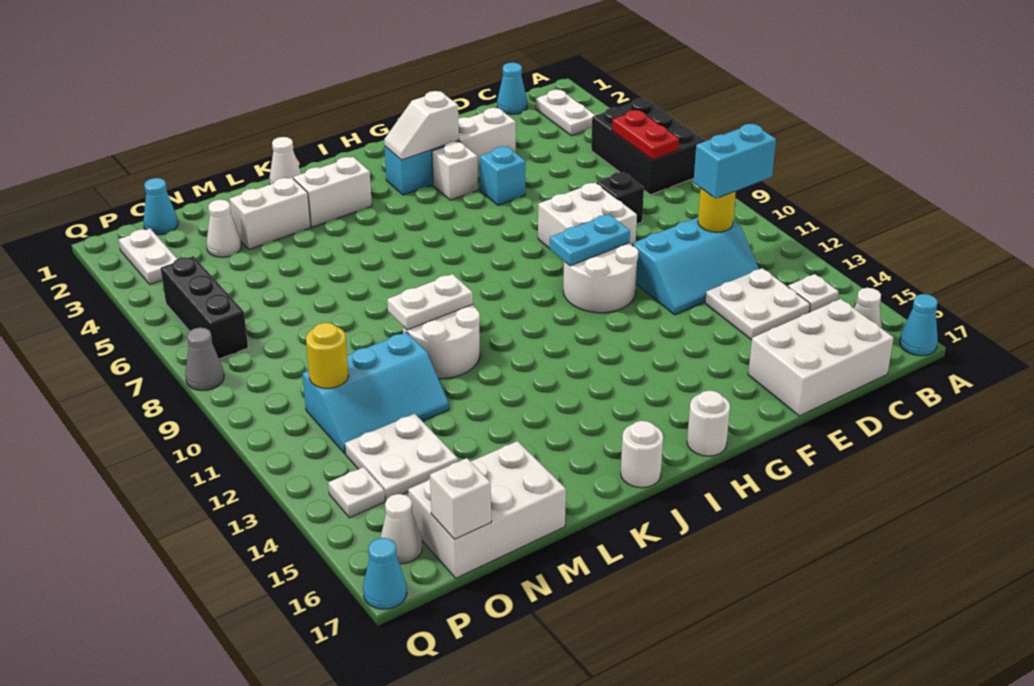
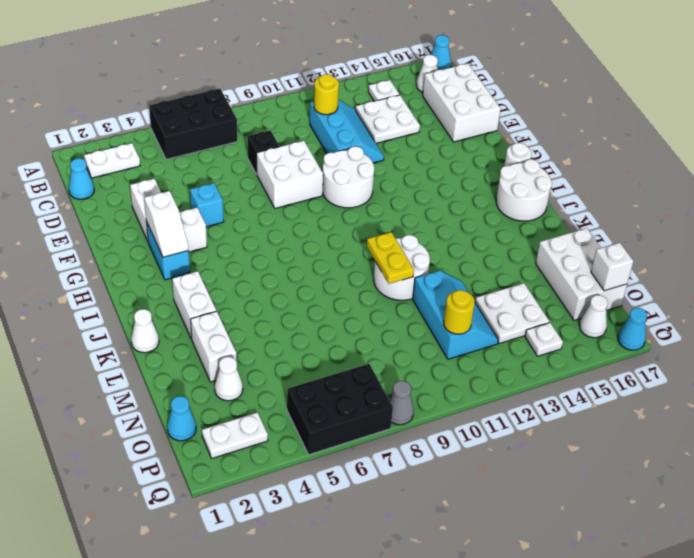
red 1x2 plate [612,110,679,160] -> none
cyan 1x2 brick [694,124,776,198] -> none
cyan 1x2 plate [550,214,630,266] -> none
white 1x1 round brick [621,421,663,488] -> white 2x2 round brick [496,160,552,221]
white 1x2 plate [387,274,473,330] -> yellow 1x2 plate [367,232,414,284]
black 1x3 brick [161,256,248,359] -> black 2x3 brick [287,364,393,455]

